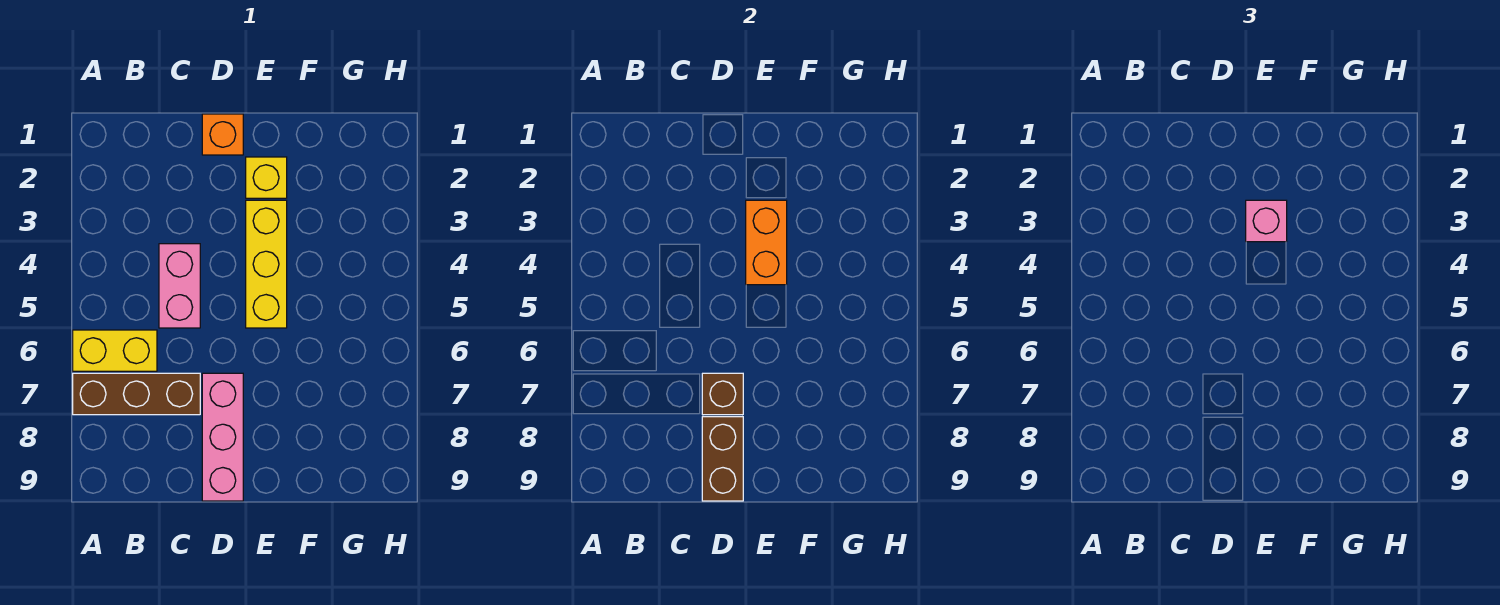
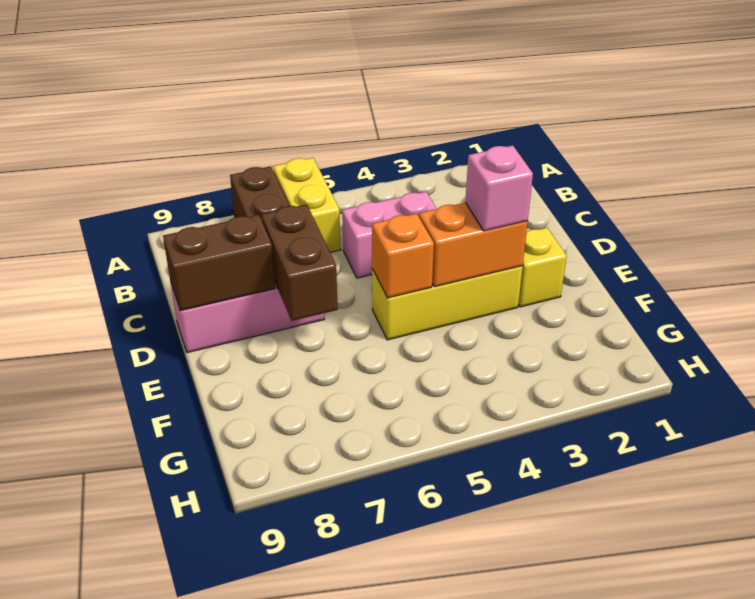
orange 1x1 brick [202,114,243,155] -> orange 1x1 brick moved to [372,214,434,298]
brown 1x1 brick [702,373,743,415] -> brown 1x2 brick [261,204,338,321]

